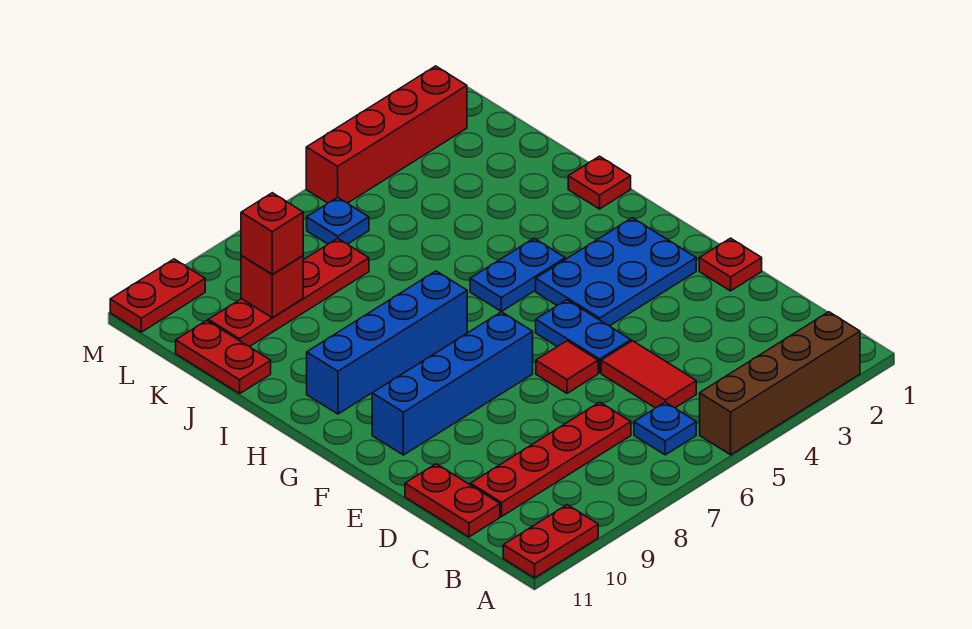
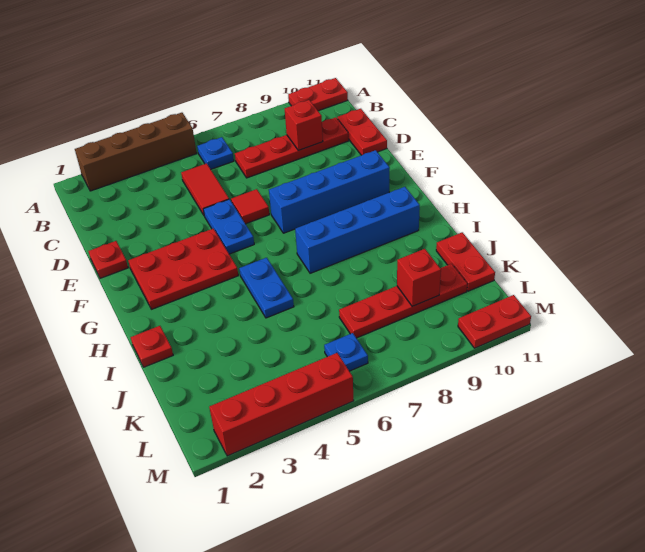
blue 2x3 plate [536,218,696,326] -> red 2x3 plate [128,229,238,309]
blue 1x2 plate [470,238,565,312] -> blue 1x2 plate turned to [239,258,294,318]
red 1x1 brick [241,193,303,274] -> red 1x1 brick moved to [285,100,323,150]

